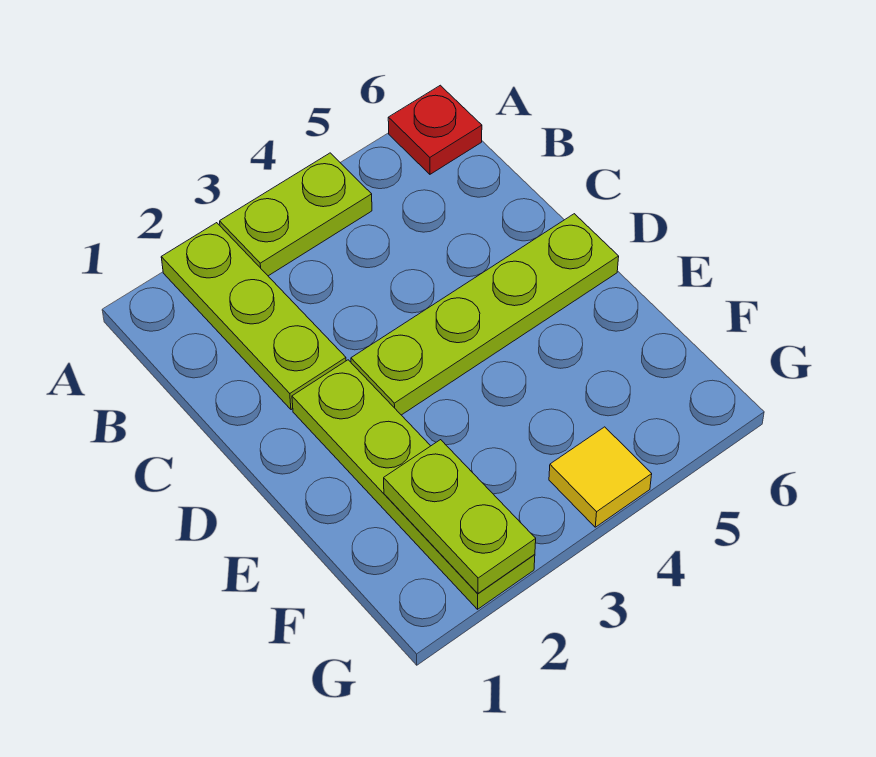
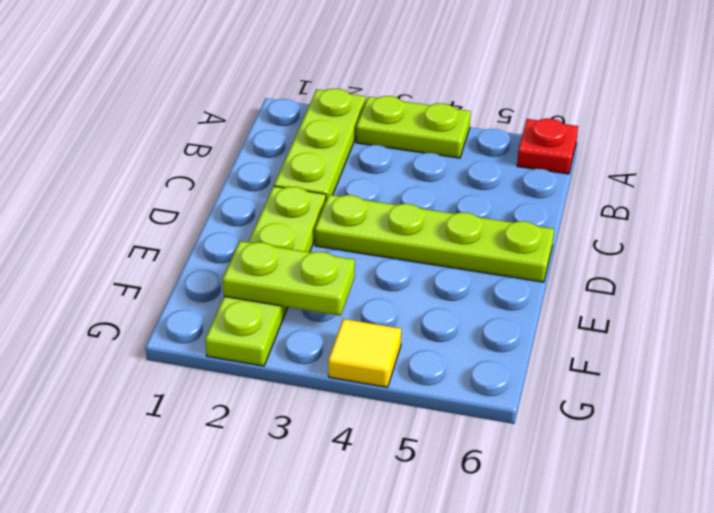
lime 1x2 plate [384,440,536,593] -> lime 1x2 plate turned to [223,241,355,316]

